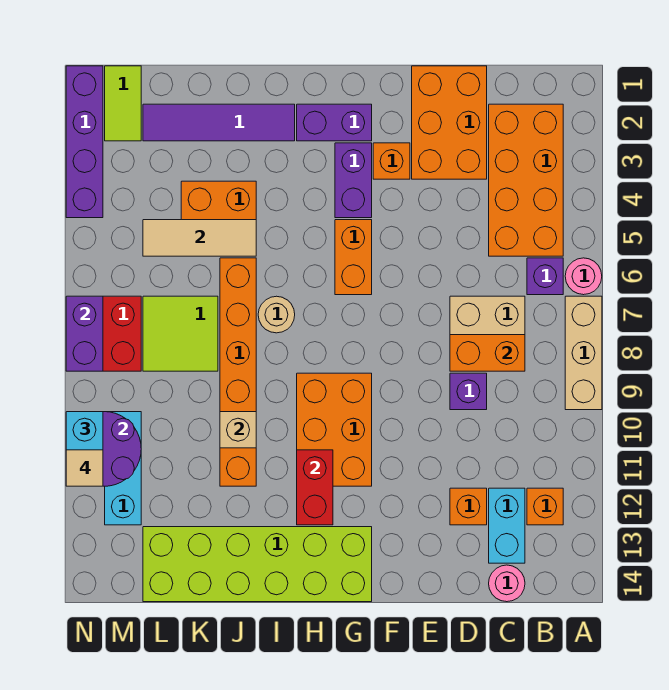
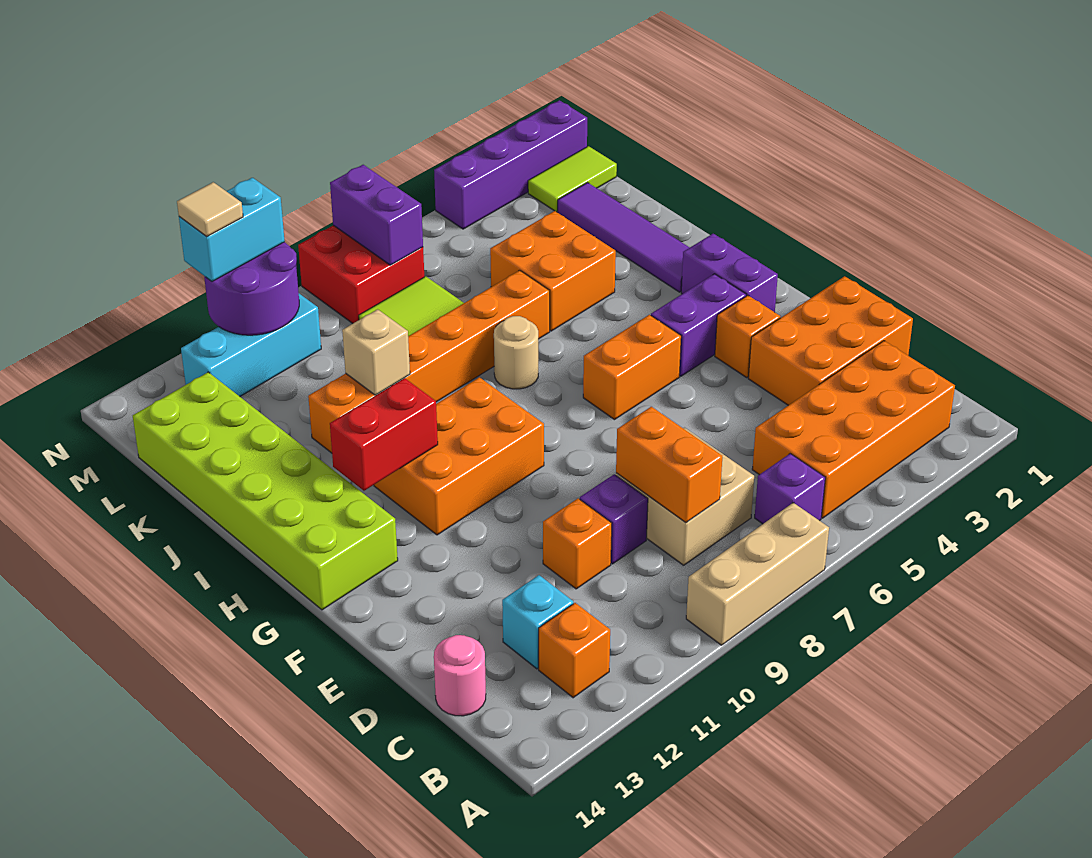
pink 1x1 round brick [565,258,602,295] -> none
cyan 1x2 brick [489,488,525,563] -> cyan 1x1 brick [502,575,573,669]
orange 1x1 brick [450,488,487,525] -> orange 1x1 brick moved to [543,498,612,589]
tan 1x3 tile [143,220,256,256] -> none
purple 1x2 brick [66,296,103,371] -> purple 1x2 brick turned to [330,165,423,265]

